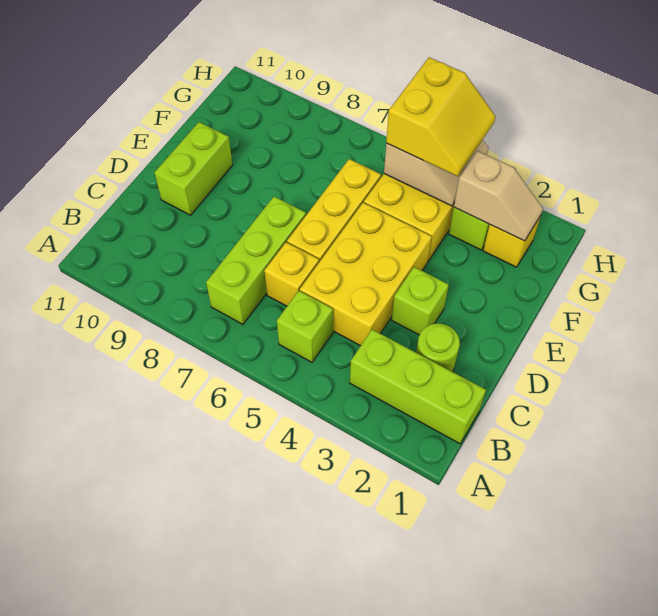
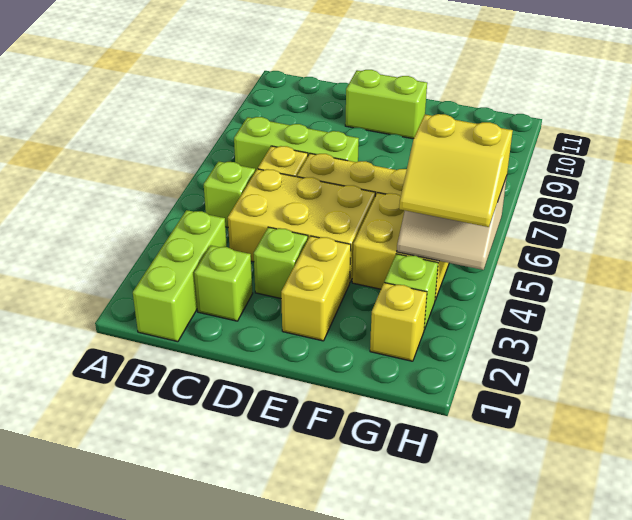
lime 1x1 round brick [416,323,460,372] -> lime 1x1 brick [194,246,253,321]
none -> yellow 1x2 brick [281,236,351,341]
tan 1x2 slope [454,151,543,241] -> none

